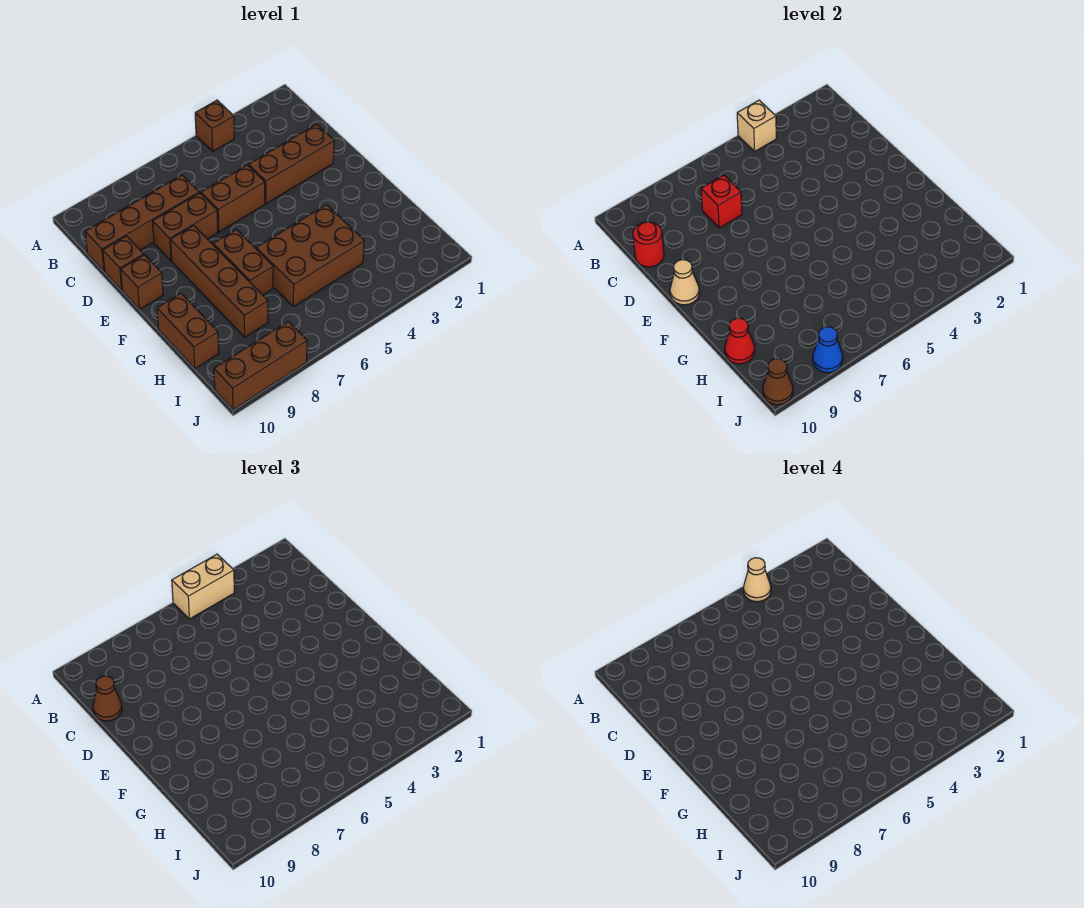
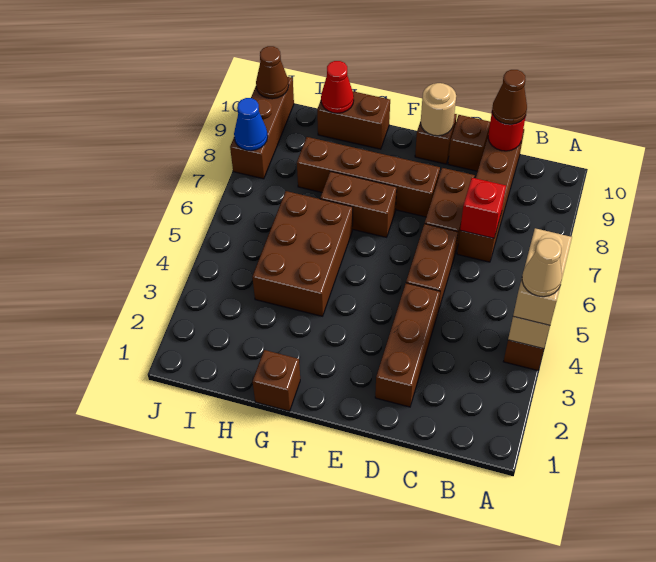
tan 1x1 cone [670,260,699,305] -> tan 1x1 round brick [421,83,456,136]
none -> brown 1x1 brick [252,350,300,411]

